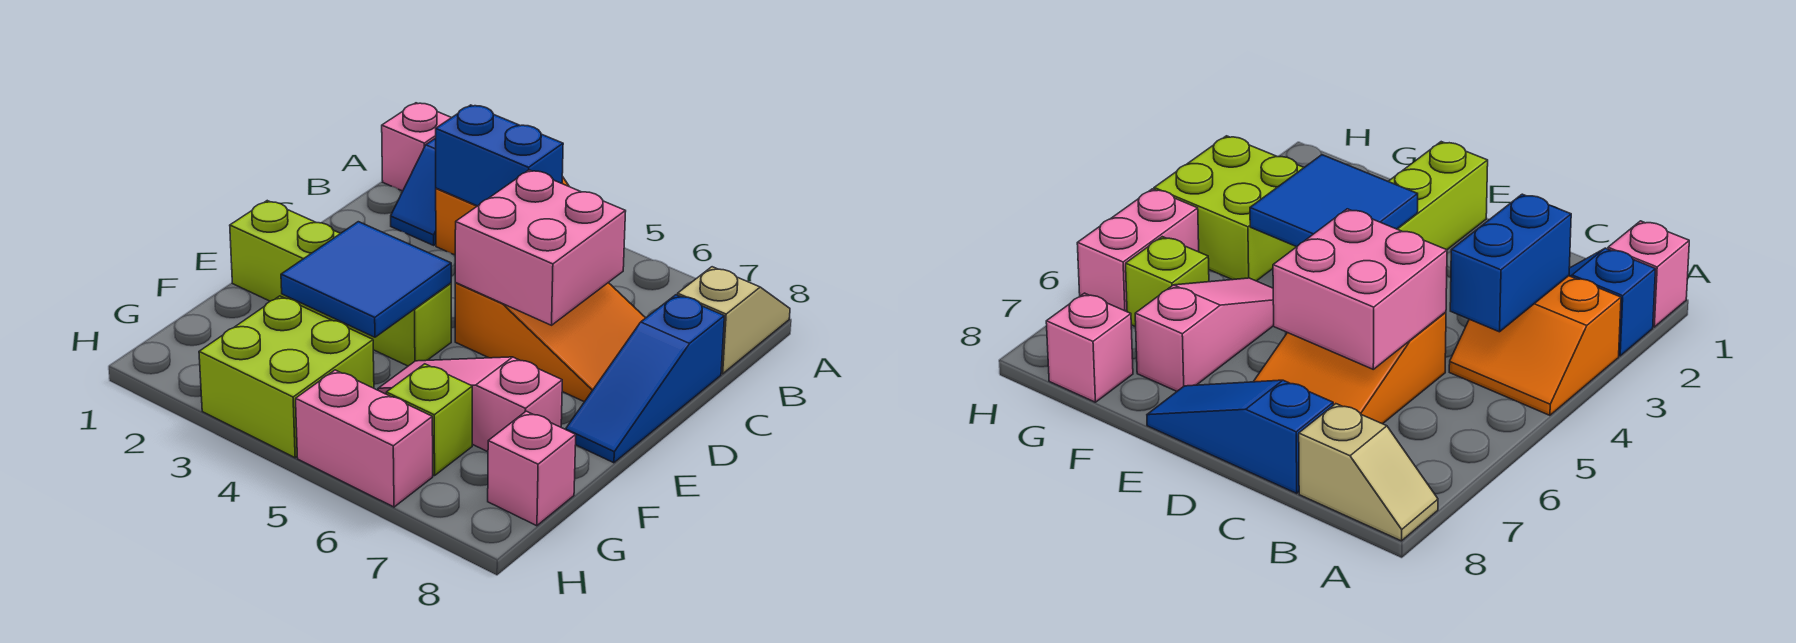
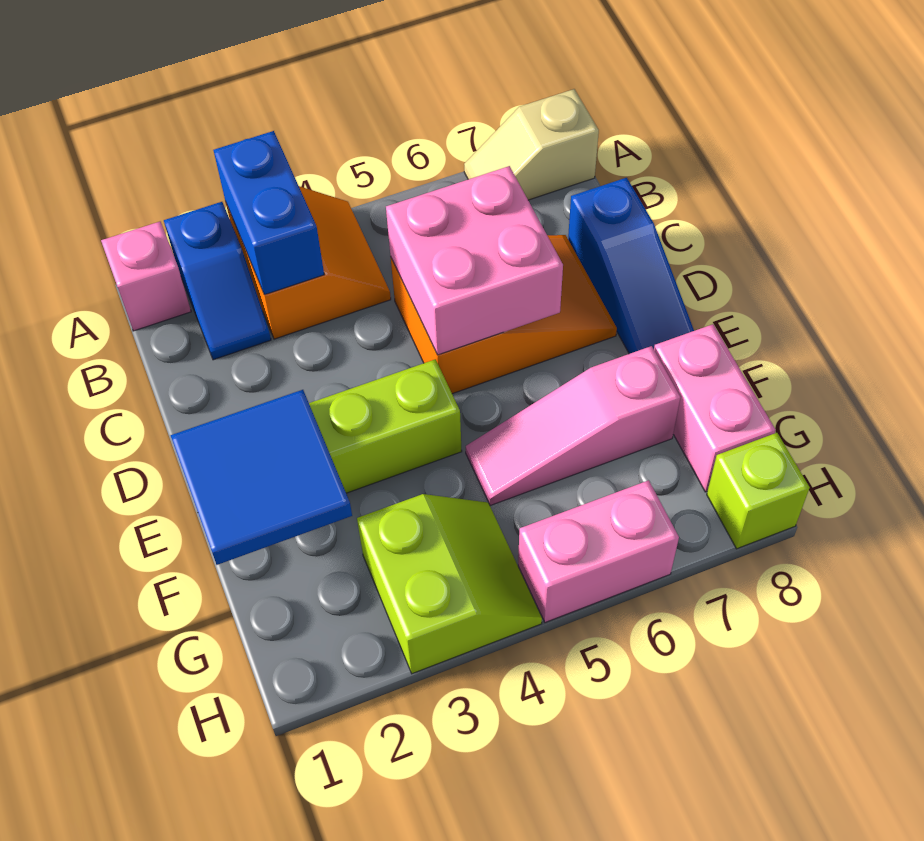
tan 1x2 slope [678,267,790,374] -> tan 1x2 slope turned to [464,89,599,200]
blue 1x2 brick [436,105,563,206] -> blue 1x2 brick turned to [213,131,324,295]
blue 2x2 tile [281,222,451,337] -> blue 2x2 tile moved to [171,390,352,565]
lime 2x2 brick [199,296,374,458] -> lime 2x2 slope [357,494,542,674]
lime 1x1 brick [386,364,472,476] -> lime 1x1 brick moved to [707,433,810,549]
pink 1x1 brick [488,411,576,526] -> pink 1x2 brick [654,324,776,492]

